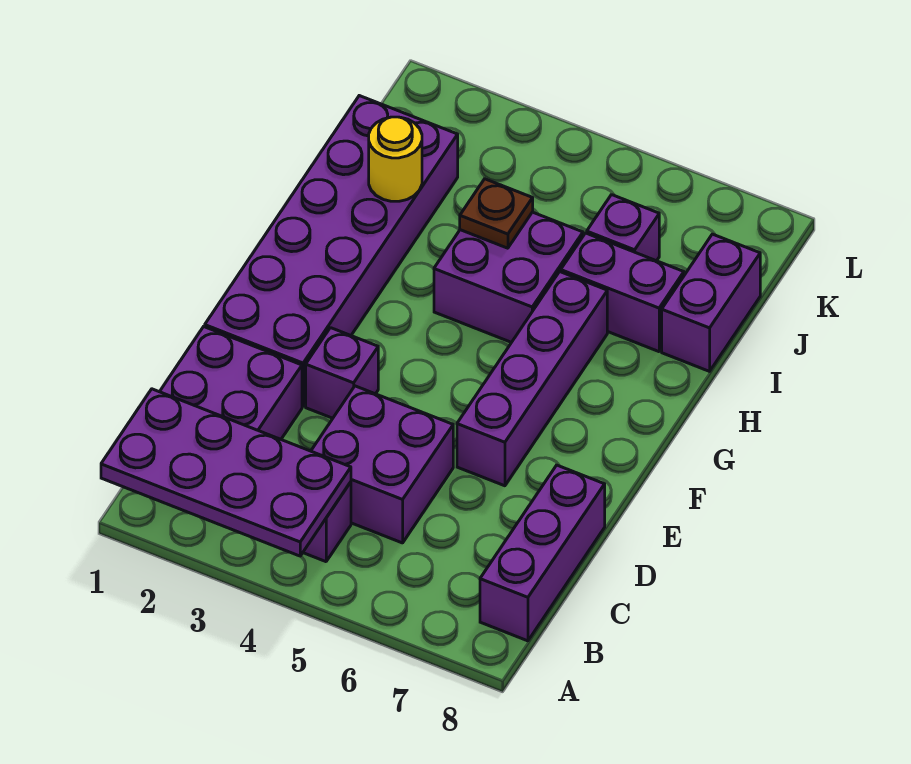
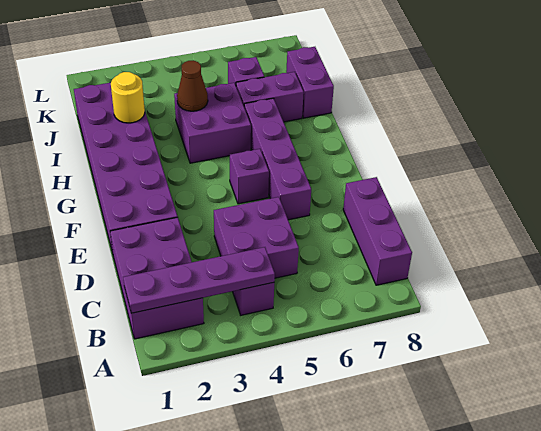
purple 2x4 plate [101,389,351,556] -> purple 1x4 plate [123,247,275,313]
purple 1x1 brick [306,328,378,418] -> purple 1x1 brick moved to [230,149,269,204]
brown 1x1 plate [460,179,533,248] -> brown 1x1 cone [177,61,208,111]

